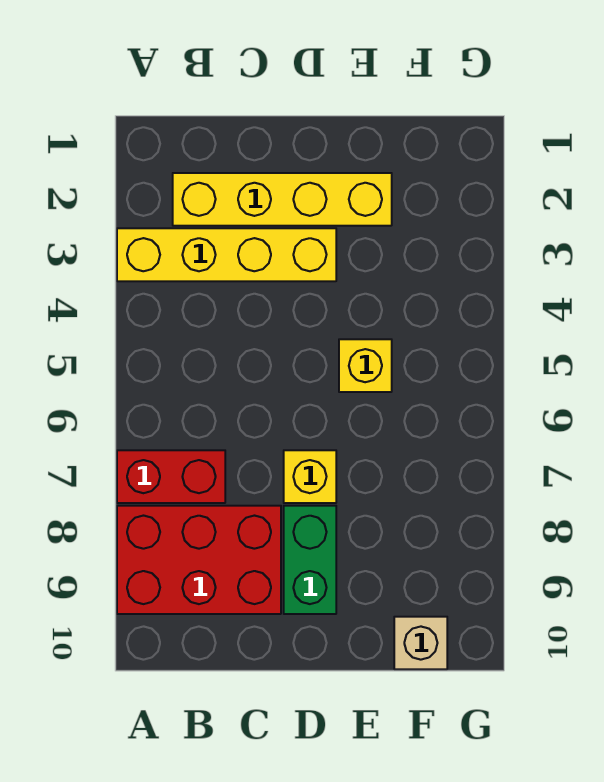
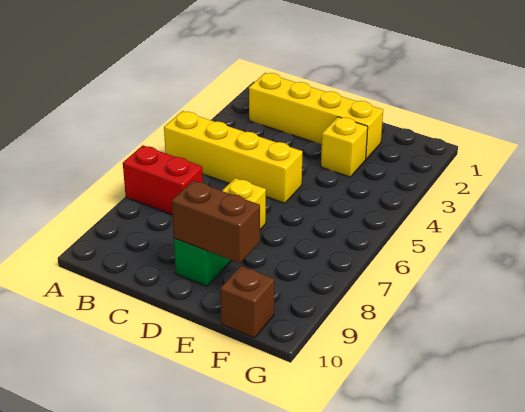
yellow 1x4 brick [117,228,336,281] -> yellow 1x4 brick moved to [164,111,303,203]
red 2x3 brick [117,506,281,614] -> none
none -> brown 1x2 brick [172,181,260,263]
yellow 1x1 brick [339,339,392,392] -> yellow 1x1 brick moved to [321,117,368,177]
tan 1x1 brick [394,617,447,669] -> brown 1x1 brick [220,266,275,338]

